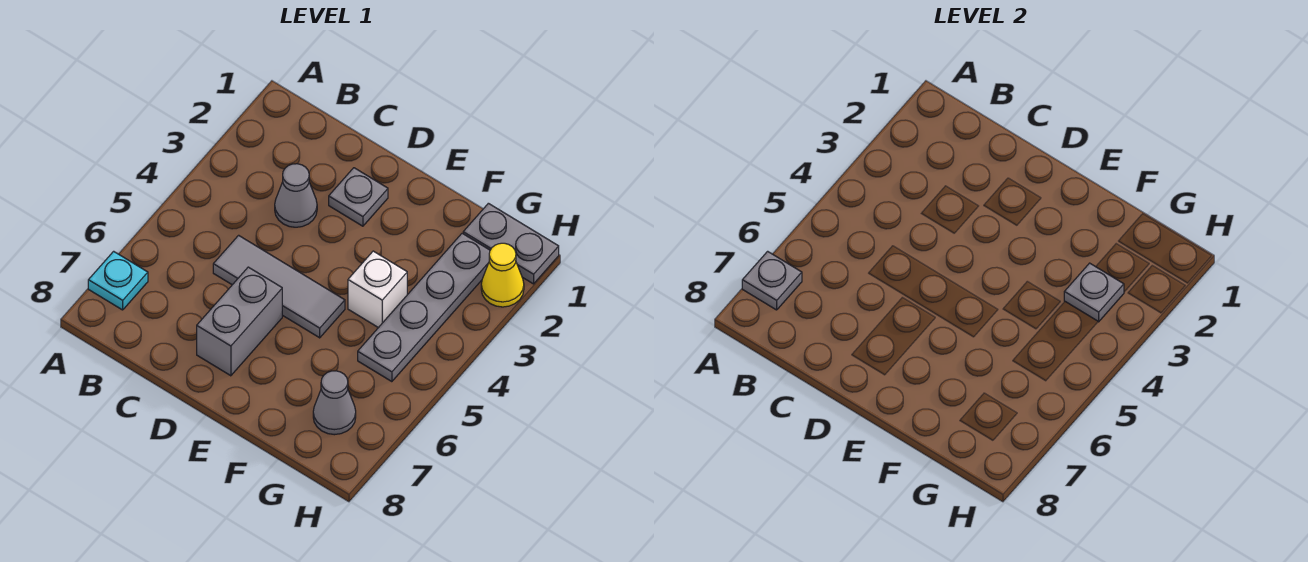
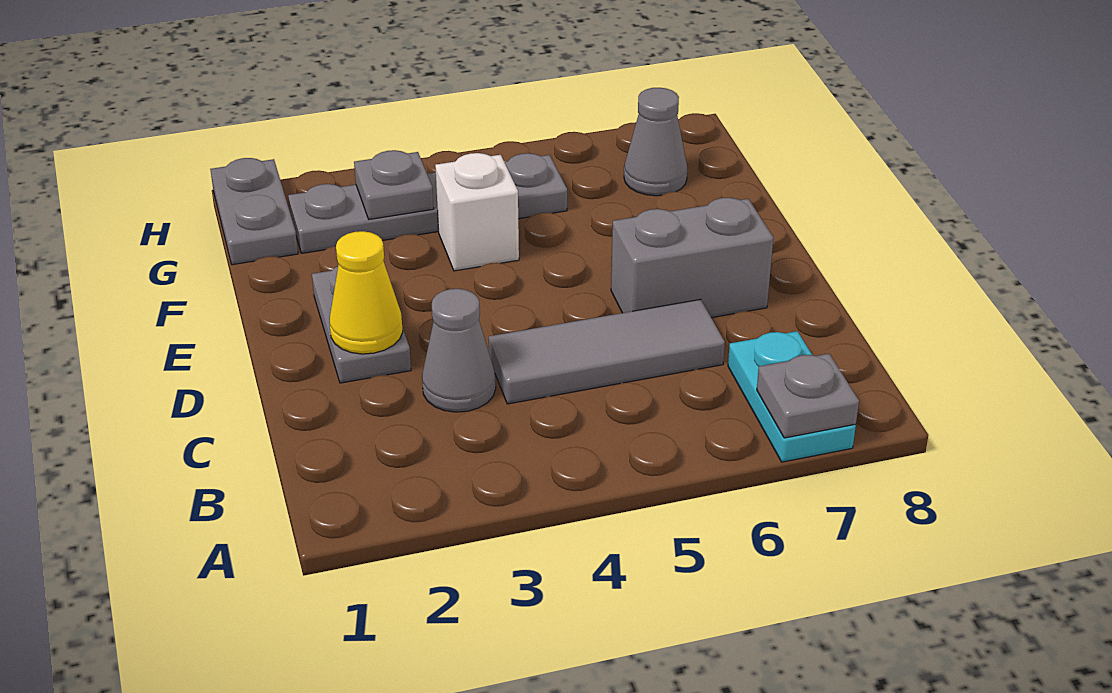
cyan 1x1 plate [88,251,148,310] -> cyan 1x2 plate [728,331,856,462]
grey 1x3 tile [213,235,345,338] -> grey 1x3 tile turned to [489,299,725,404]
grey 1x1 plate [329,168,388,226] -> grey 1x2 plate [312,266,411,383]
yellow 1x1 cone [481,243,524,307] -> yellow 1x1 cone moved to [330,231,403,354]

